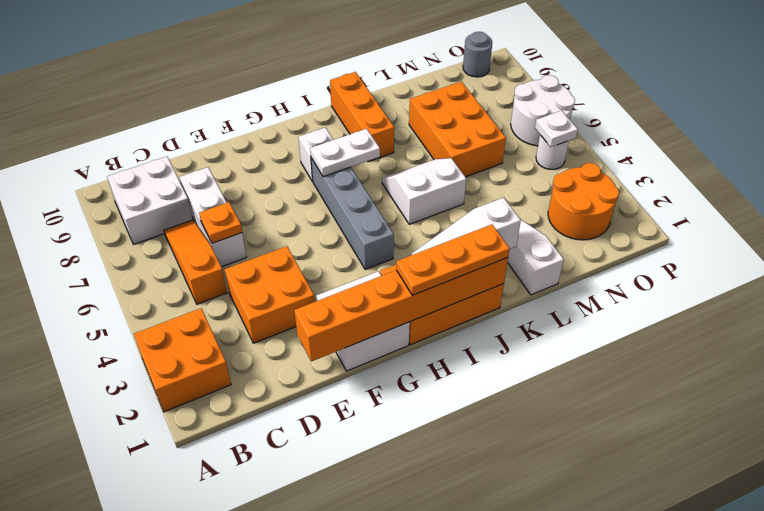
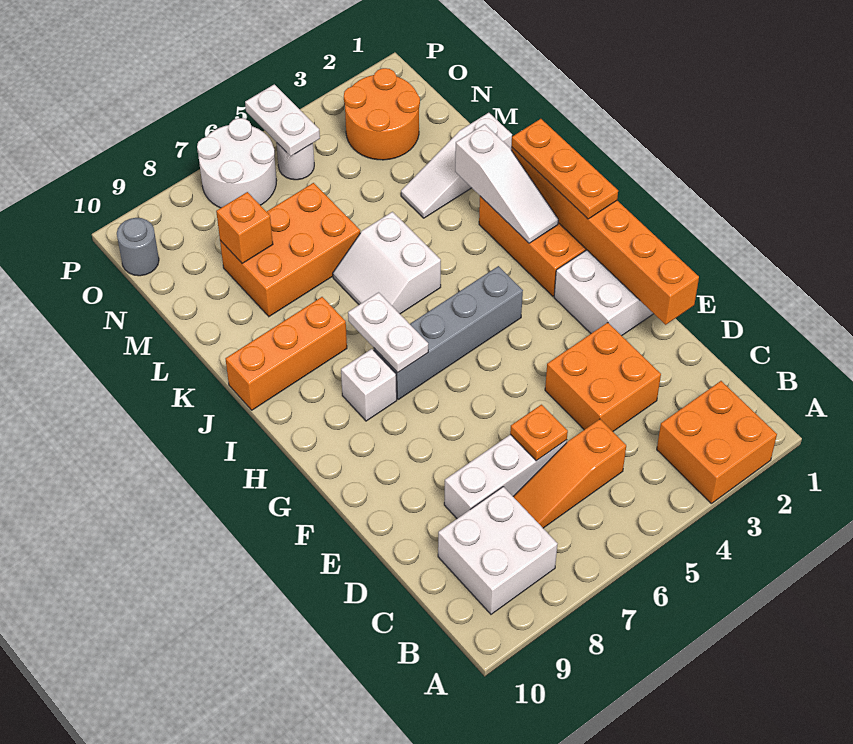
none -> orange 1x1 brick [216,192,273,263]
white 1x1 plate [535,110,578,147] -> white 1x2 plate [245,84,320,156]

